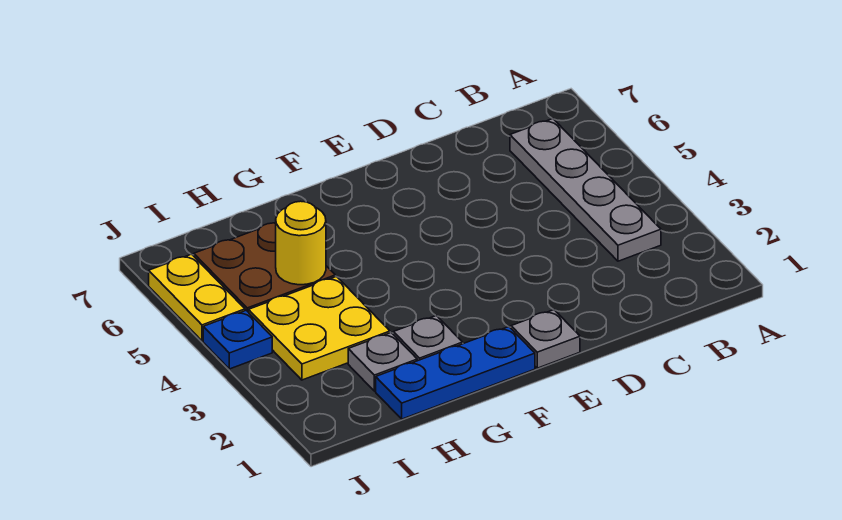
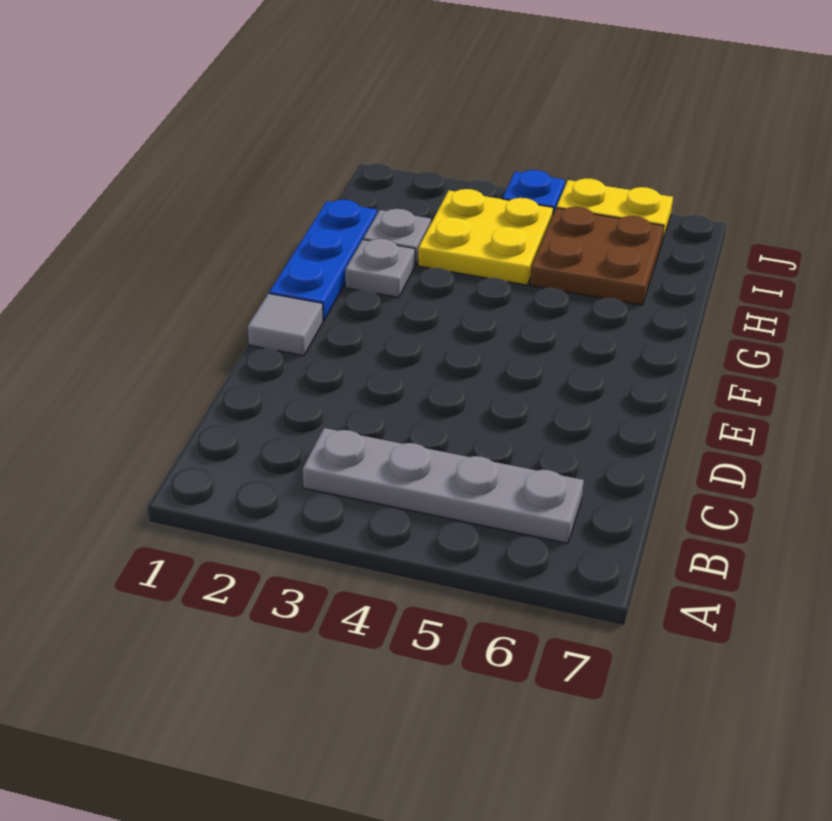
grey 1x1 plate [511,310,580,368] -> grey 1x1 tile [248,294,323,356]
yellow 1x1 round brick [276,201,326,285] -> none

